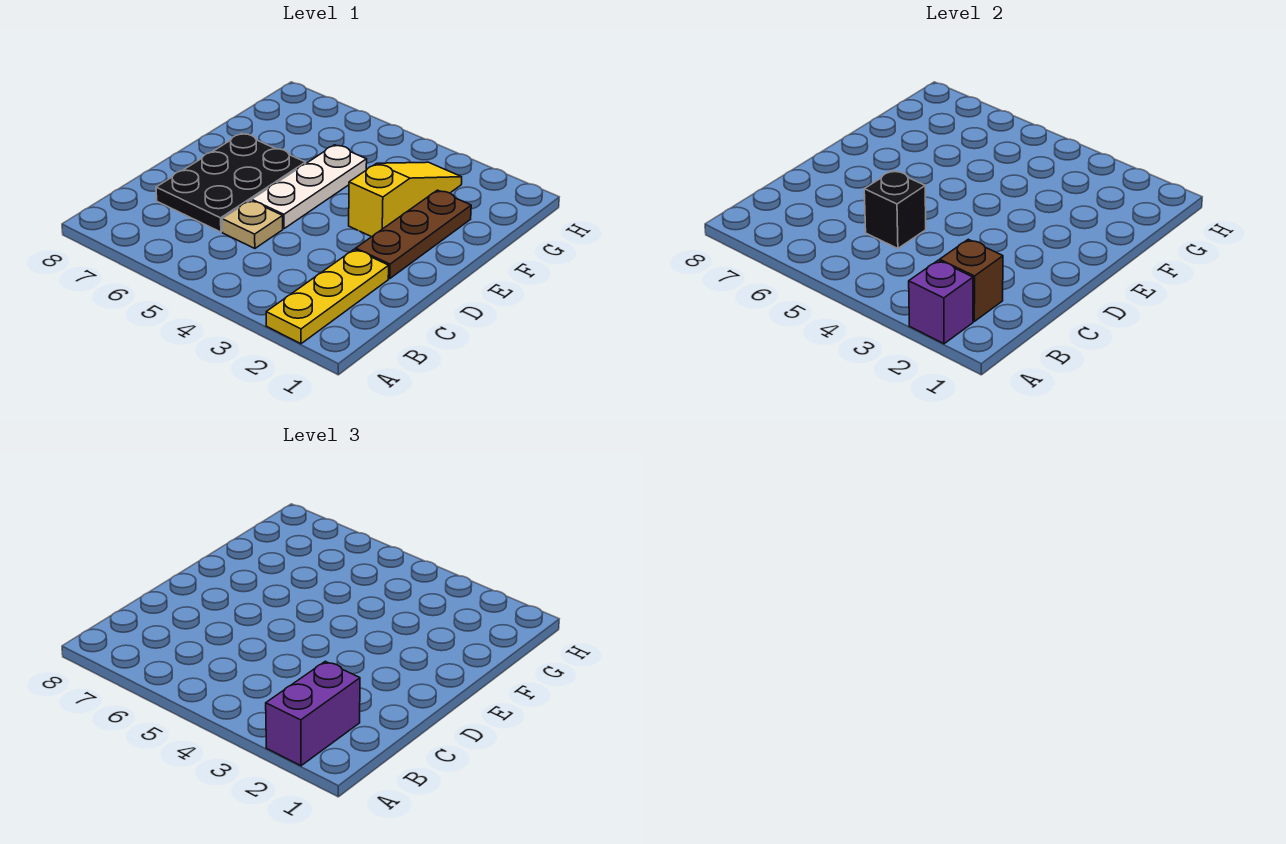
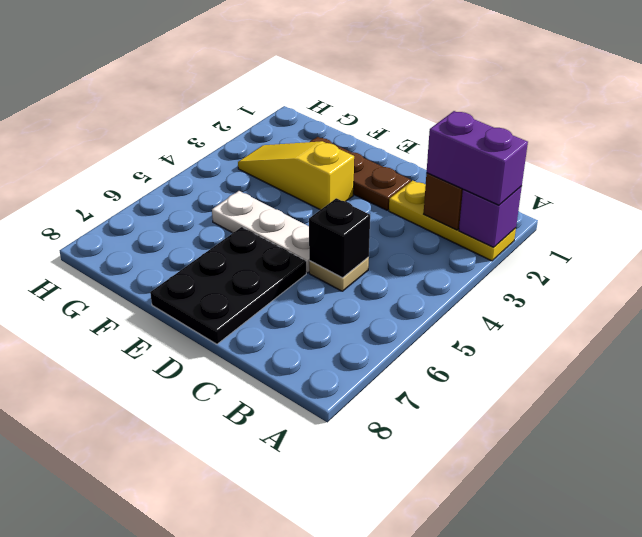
black 2x3 plate [156,133,306,232] -> black 2x3 plate turned to [150,227,306,344]

